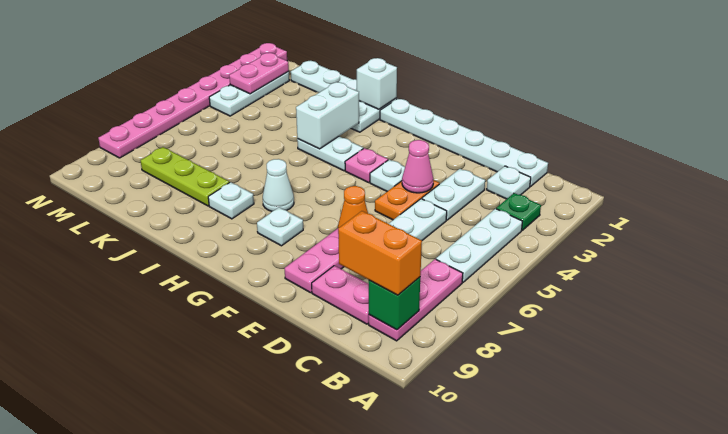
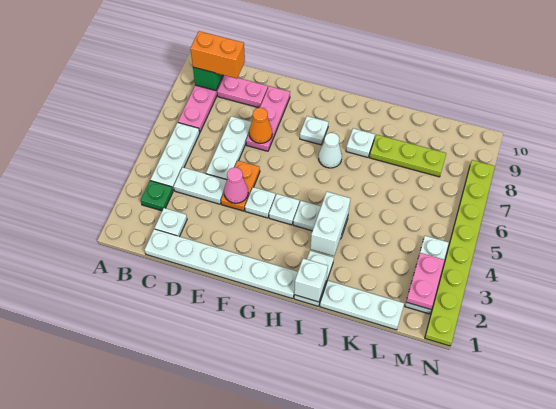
white 1x2 plate [422,169,485,220] -> white 1x2 plate turned to [174,167,227,204]
pink 1x1 plate [345,148,388,182] -> white 1x1 plate [269,194,300,225]
pink 1x8 plate [98,43,287,158] -> lime 1x8 plate [425,160,495,346]

